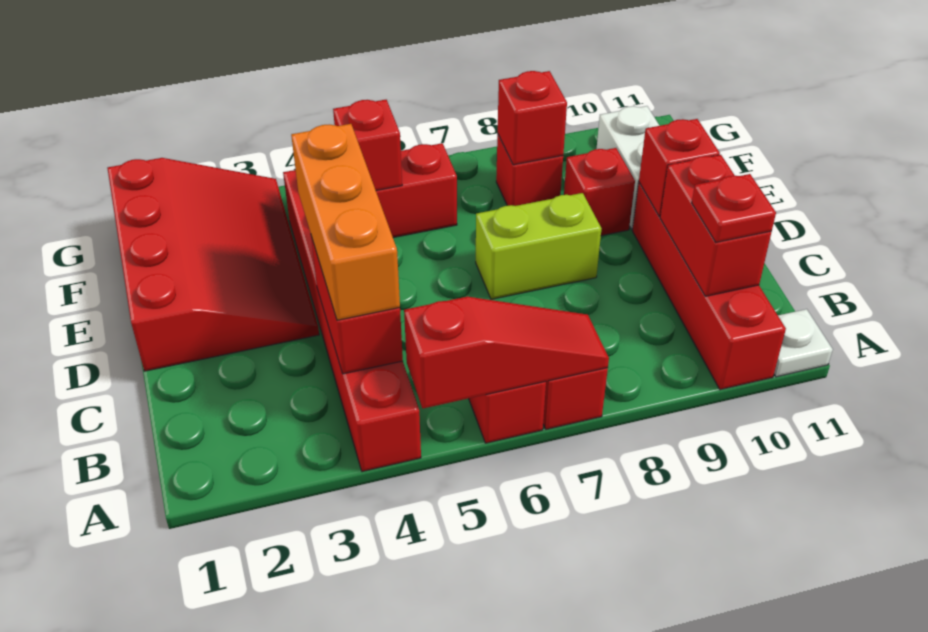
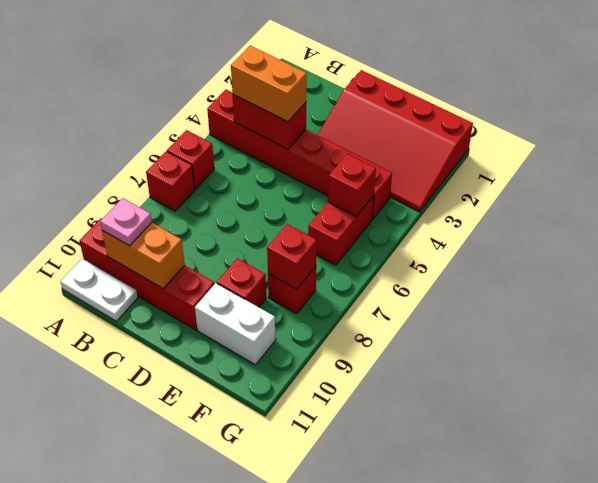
red 1x3 slope [404,297,609,408] -> none
white 1x1 plate [774,309,833,377] -> white 1x2 plate [61,259,138,321]
orange 1x3 brick [291,124,400,320] -> orange 1x2 brick [231,46,307,122]
red 1x2 brick [660,155,771,296] -> orange 1x2 brick [102,223,185,289]
red 1x1 plate [692,174,776,242] -> pink 1x1 plate [100,198,152,246]
lime 1x2 brick [476,193,602,299] -> none
red 1x1 brick [639,119,720,216] -> none

